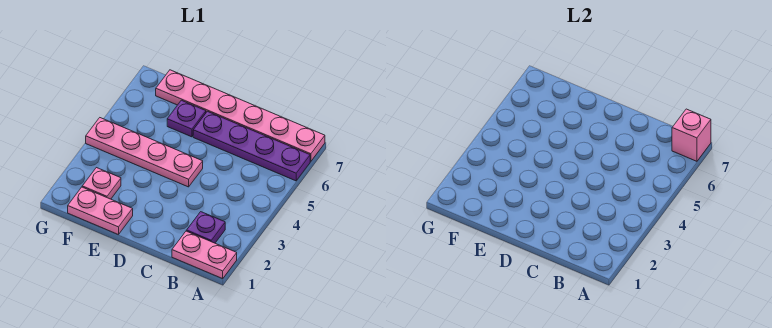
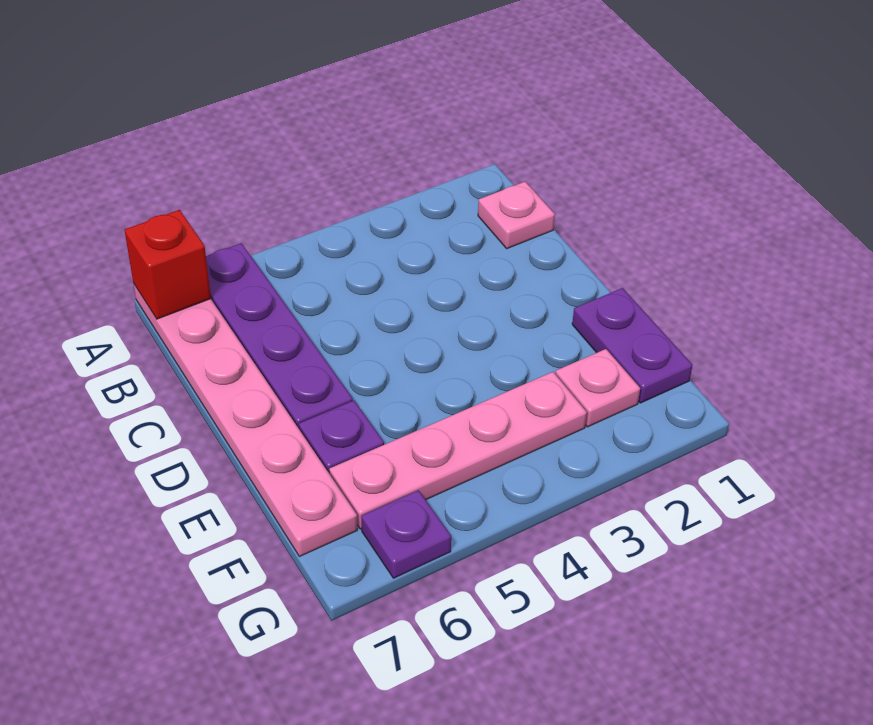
pink 1x2 plate [172,231,237,279] -> pink 1x1 plate [478,182,555,249]
pink 1x1 brick [672,109,711,161] -> red 1x1 brick [125,210,211,319]
purple 1x1 plate [187,212,225,243] -> purple 1x1 plate moved to [361,490,451,578]
pink 1x4 plate [86,118,203,187] -> pink 1x4 plate turned to [329,372,587,529]
pink 1x2 plate [68,187,133,235] -> purple 1x2 plate [572,288,692,403]

